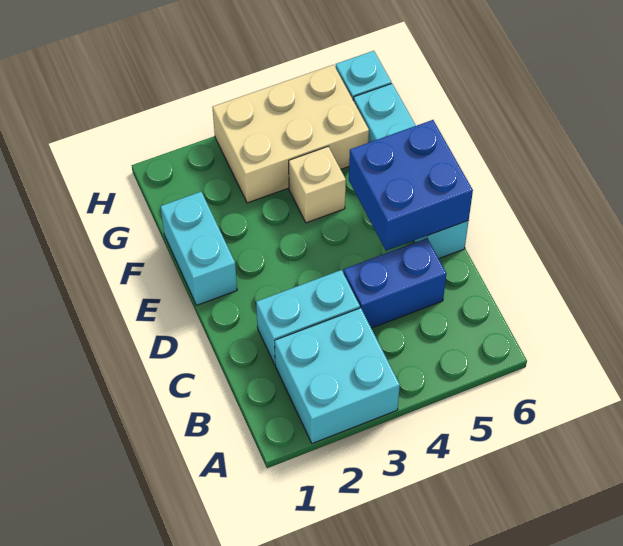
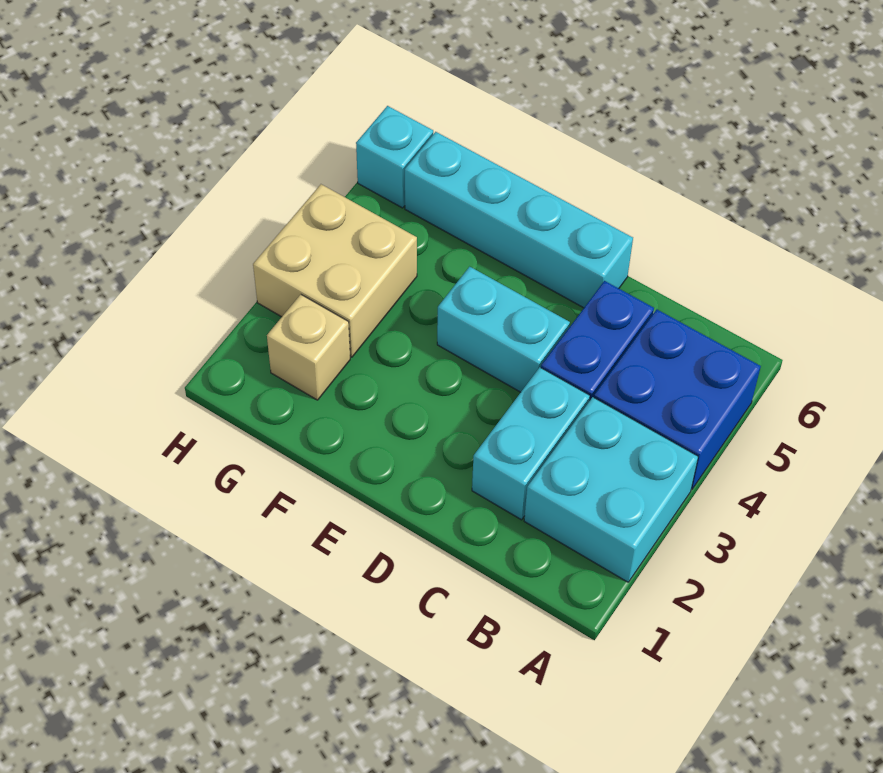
blue 2x2 brick [349,120,473,251] -> blue 2x2 brick moved to [594,309,761,489]
cyan 1x2 brick [160,192,237,305] -> cyan 1x2 brick moved to [437,267,570,392]
tan 1x1 brick [289,147,346,223] -> tan 1x1 brick moved to [267,295,350,400]
tan 2x3 brick [212,65,369,203] -> tan 2x2 brick [253,184,417,357]

